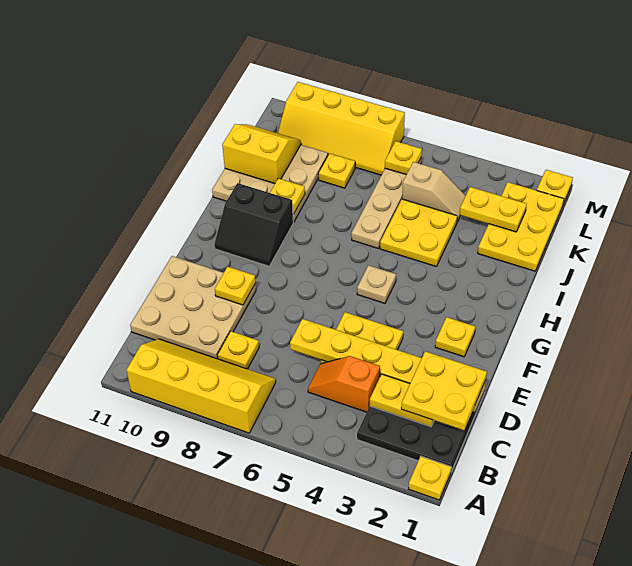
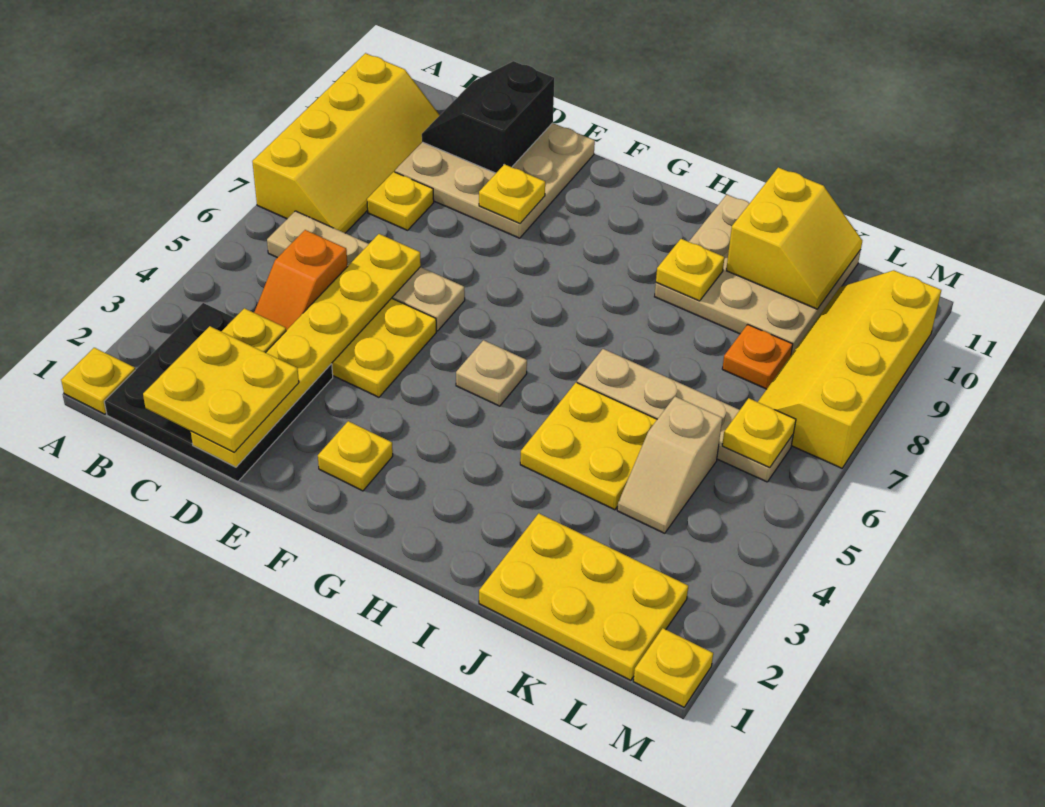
none -> tan 1x4 plate [267,211,465,331]
orange 1x2 slope [308,356,380,412] -> orange 1x2 slope turned to [254,230,348,331]
black 2x2 slope [214,183,293,266] -> black 2x2 slope moved to [422,61,554,173]
yellow 1x2 plate [460,187,527,232] -> none
yellow 1x1 plate [318,153,355,188] -> orange 1x1 plate [722,324,793,389]

